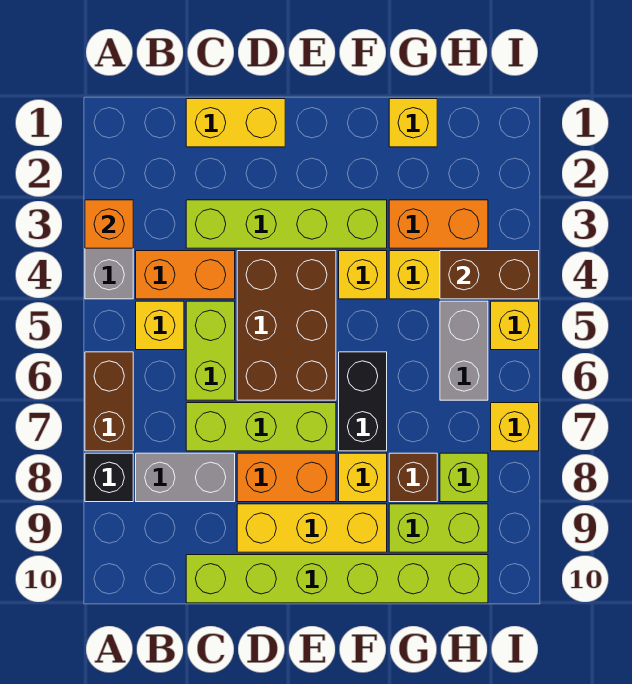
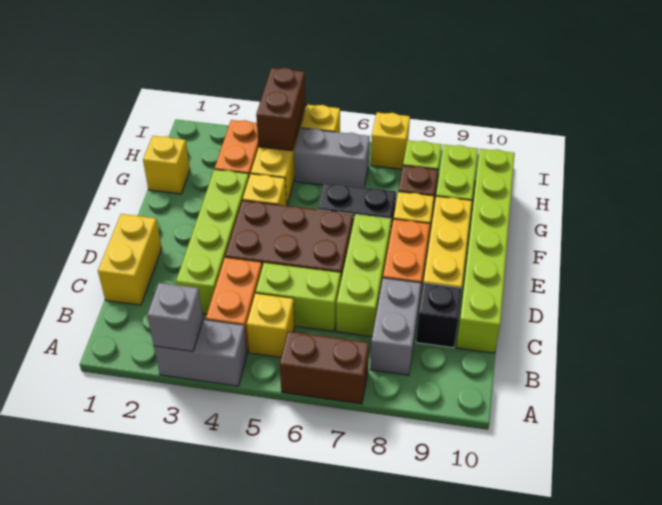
orange 1x1 brick [85,200,133,248] -> grey 1x1 brick [147,283,203,351]
black 1x1 brick [85,453,133,502] -> black 1x1 brick moved to [416,283,462,348]

